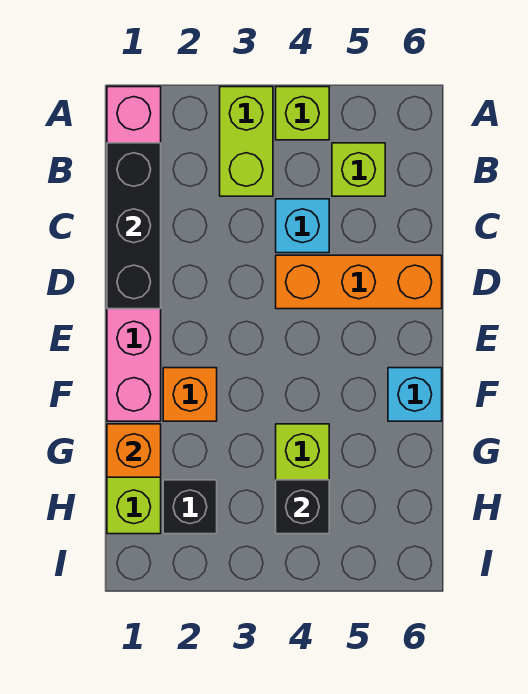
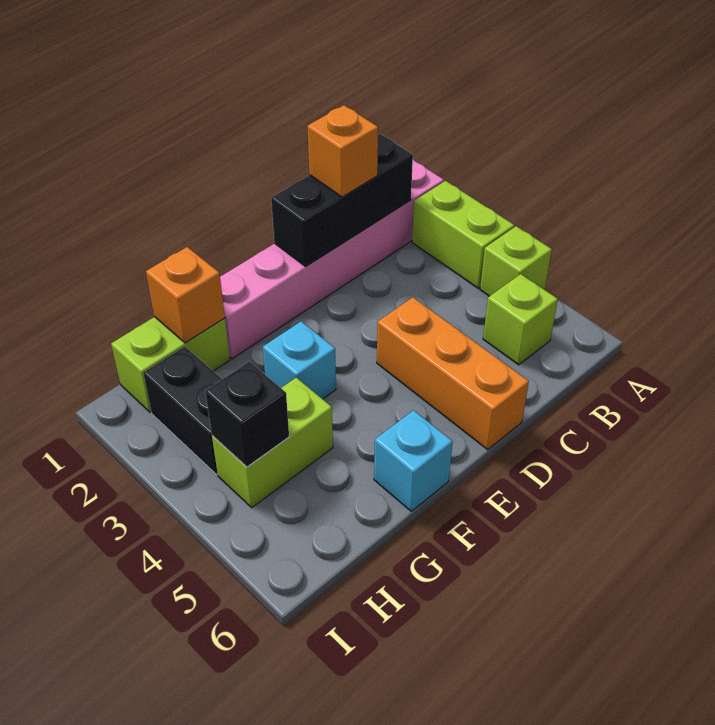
lime 1x2 brick [220,87,273,196] -> lime 1x2 brick turned to [412,181,514,288]
cyan 1x1 brick [276,199,329,253] -> cyan 1x1 brick moved to [263,321,336,399]
orange 1x1 brick [163,368,217,421] -> orange 1x1 brick moved to [308,105,378,197]
black 1x1 brick [163,480,217,534] -> black 1x2 brick [143,346,222,474]

